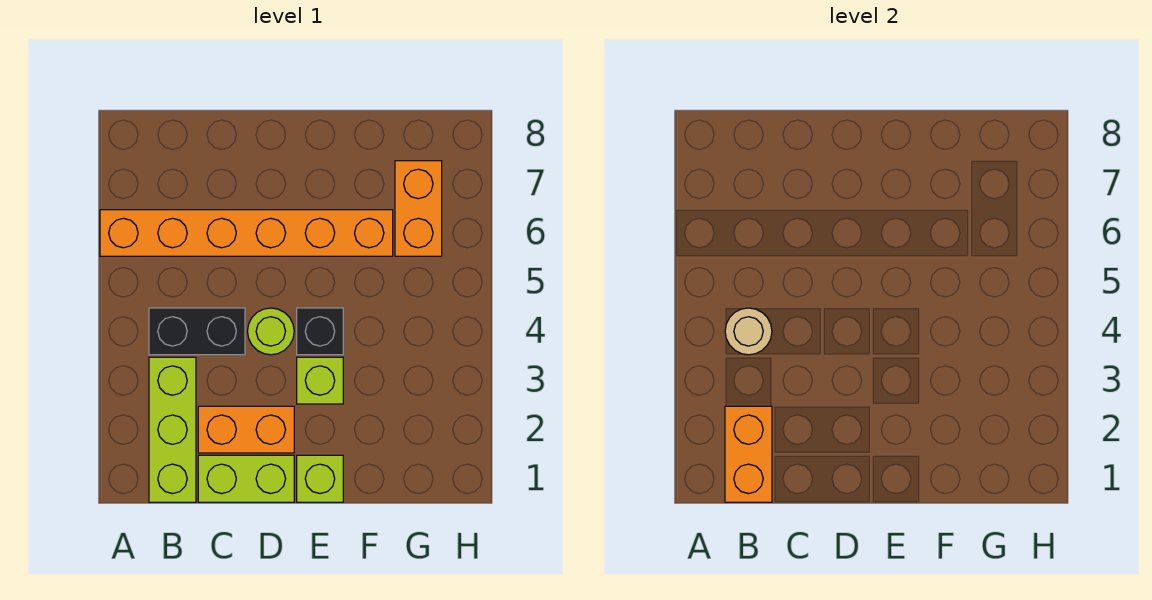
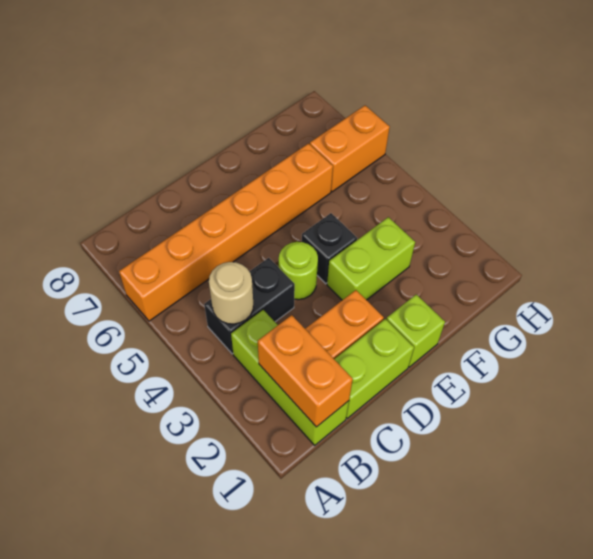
lime 1x1 brick [297,357,343,404] -> lime 1x2 brick [327,217,415,300]
orange 1x2 brick [395,161,442,256] -> orange 1x2 brick turned to [310,105,390,192]

